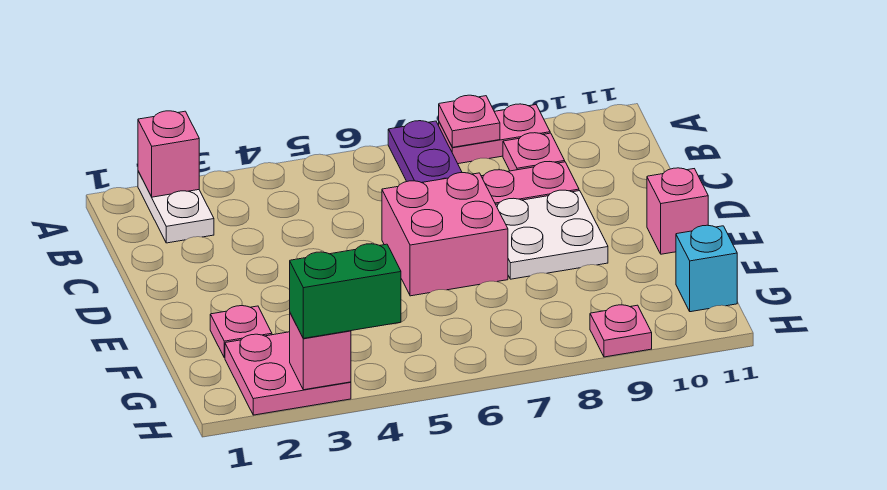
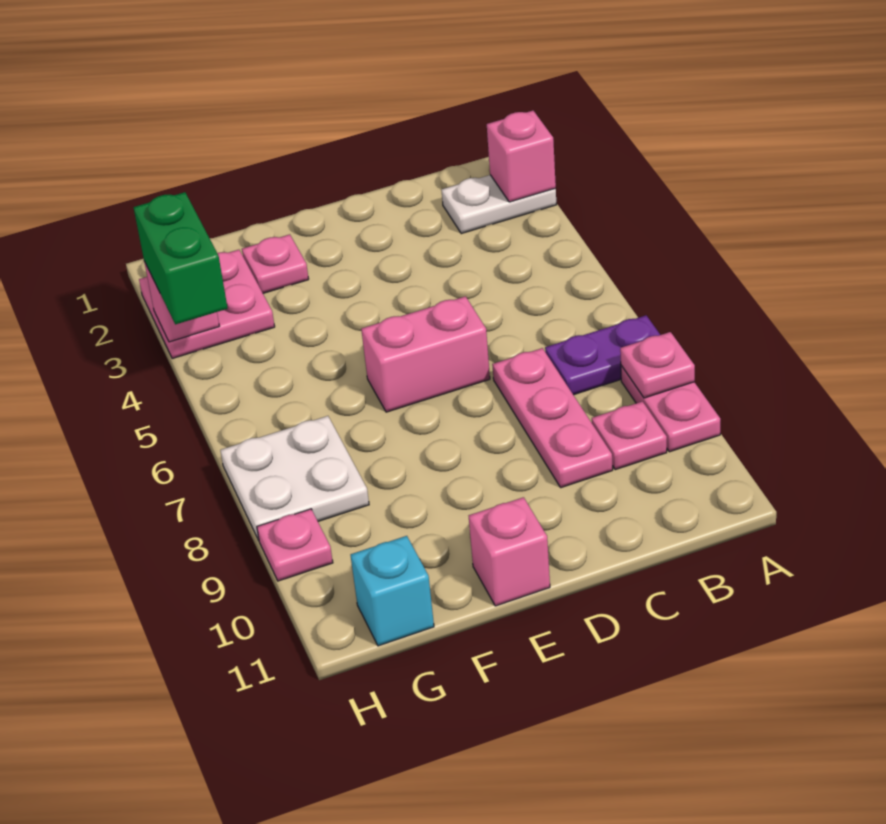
pink 2x2 brick [382,173,508,296] -> pink 1x2 brick [361,296,490,412]
white 2x2 plate [496,190,608,279] -> white 2x2 plate moved to [220,416,369,540]

